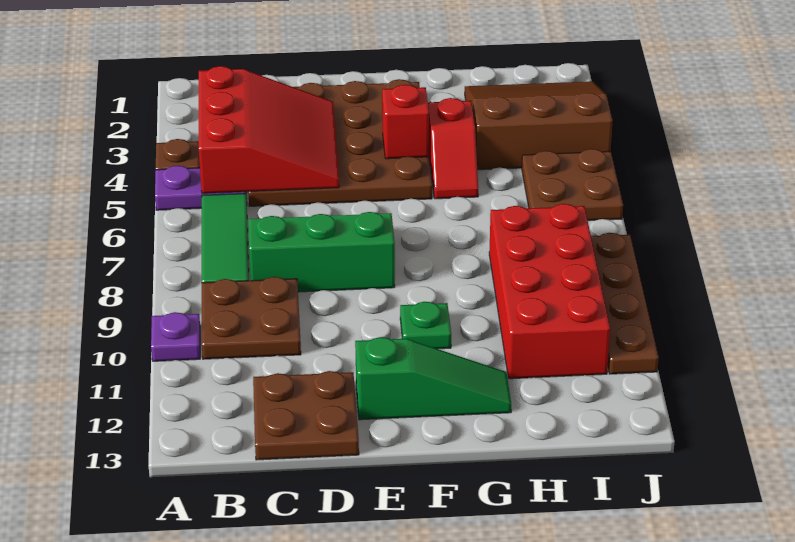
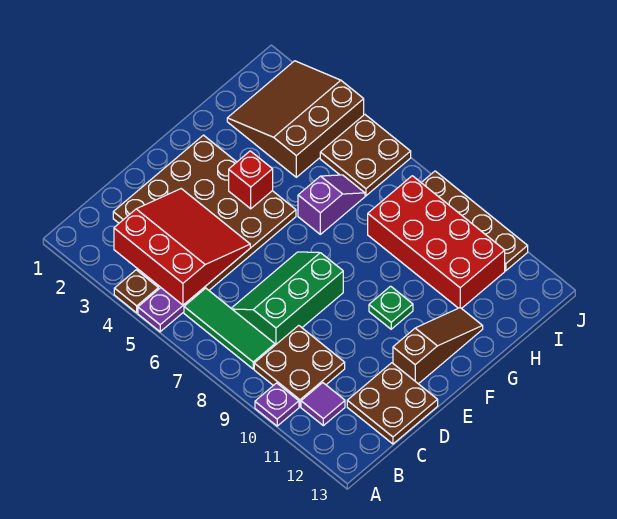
none -> purple 1x1 tile [301,383,345,426]
green 1x3 slope [355,337,511,420] -> brown 1x3 slope [393,308,483,384]
red 1x2 slope [428,98,478,199] -> none
none -> purple 1x2 slope [298,175,365,234]

